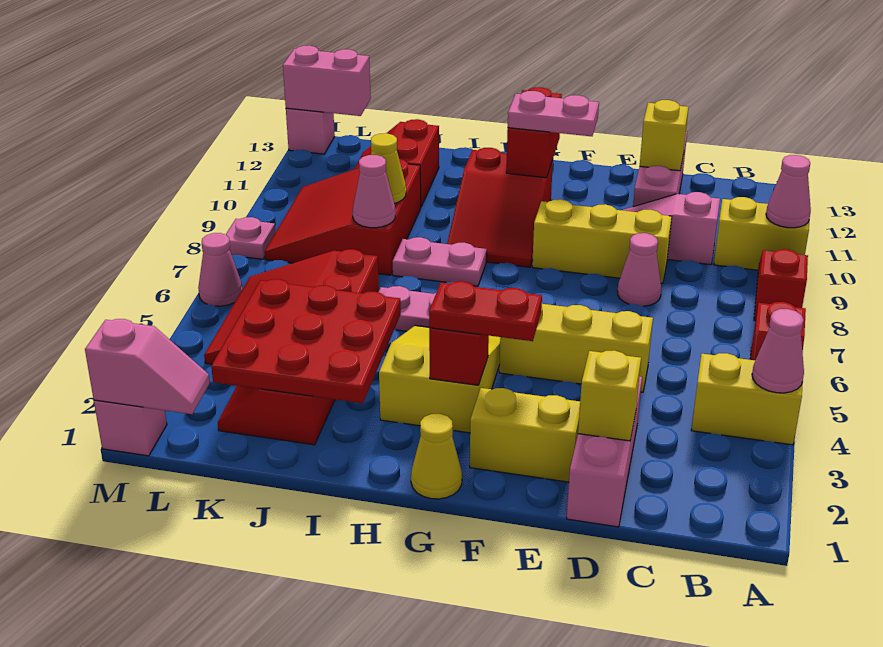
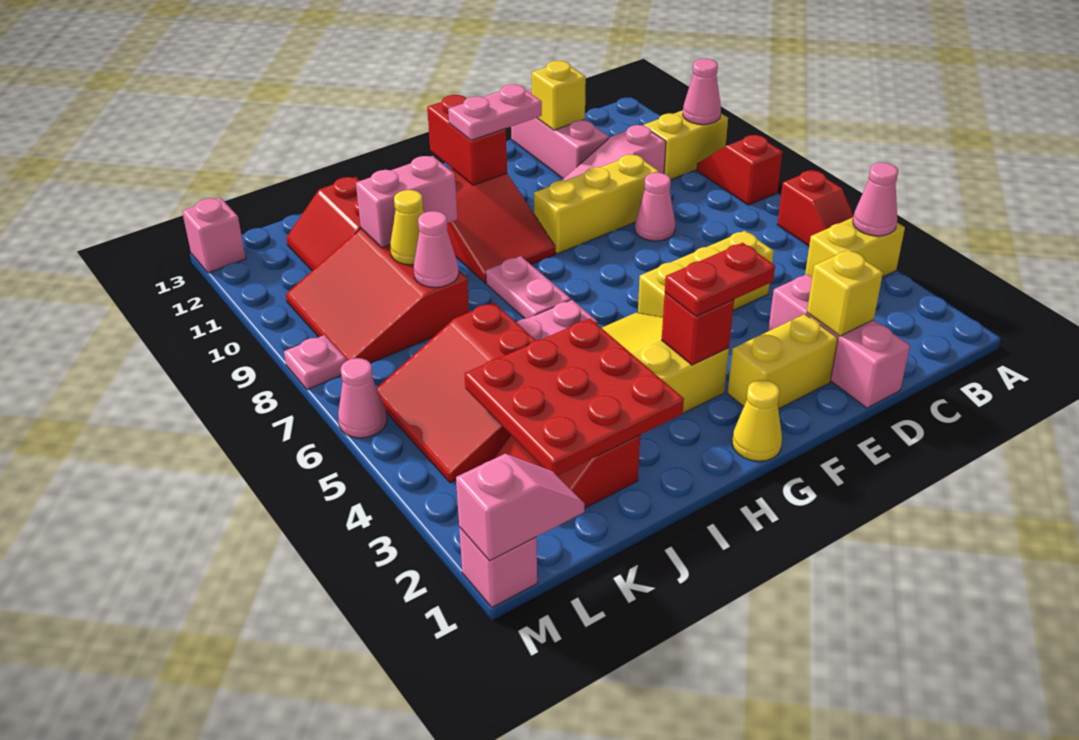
pink 1x2 plate [393,237,487,286] -> pink 1x2 plate turned to [486,256,571,319]
pink 1x2 brick [283,46,371,116] -> pink 1x2 brick moved to [356,156,458,248]

